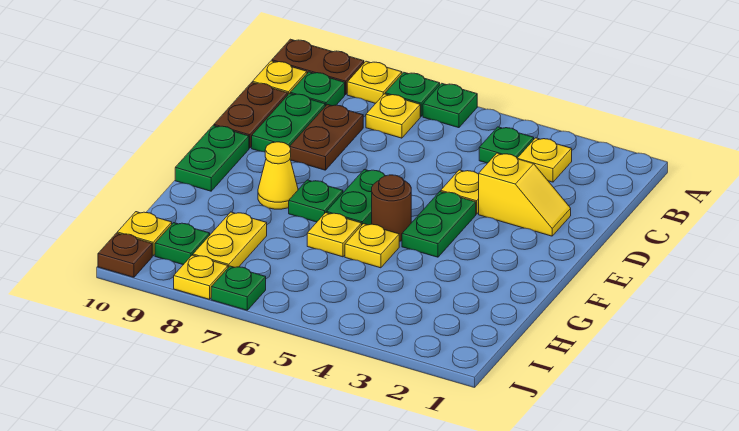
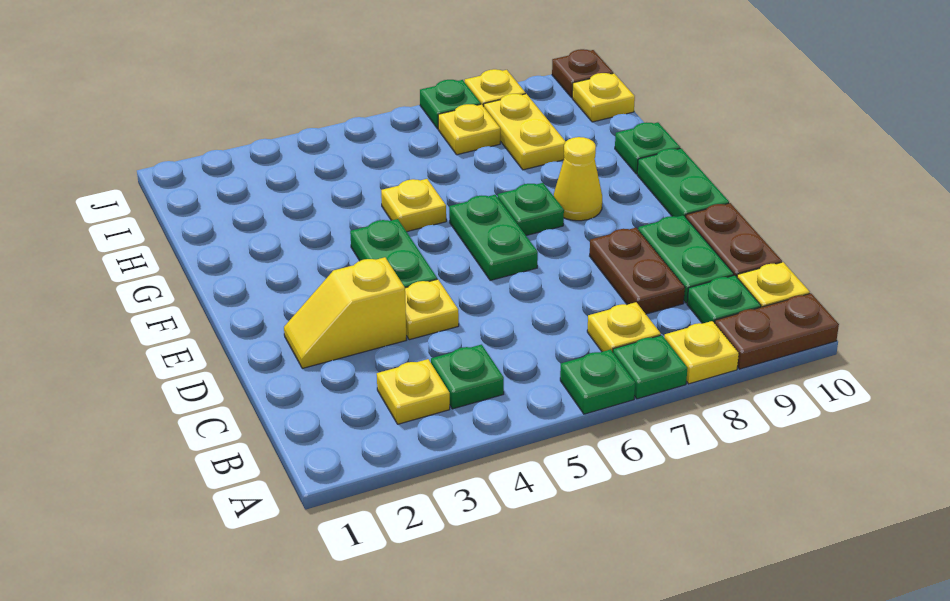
brown 1x1 round brick [372,175,411,241] -> none
yellow 1x1 plate [307,213,362,257] -> yellow 1x1 plate moved to [438,104,500,155]
green 1x1 plate [155,223,210,265] -> green 1x1 plate moved to [615,122,680,174]

